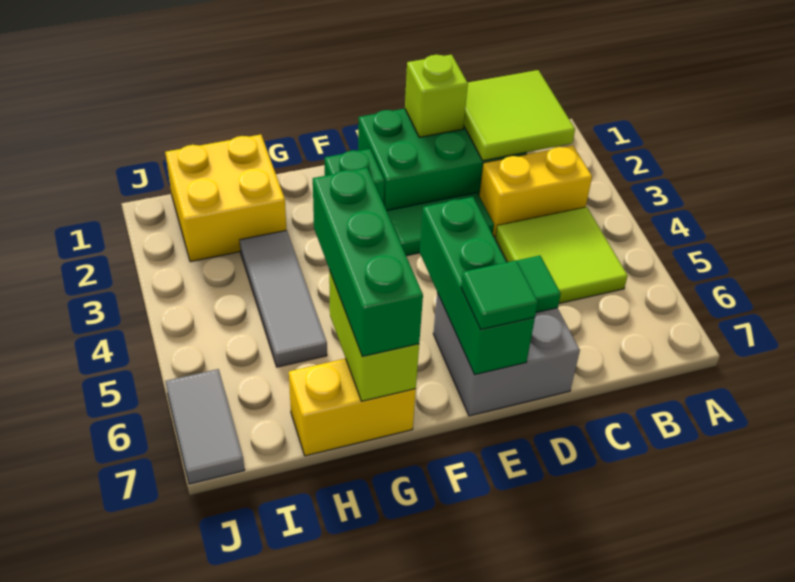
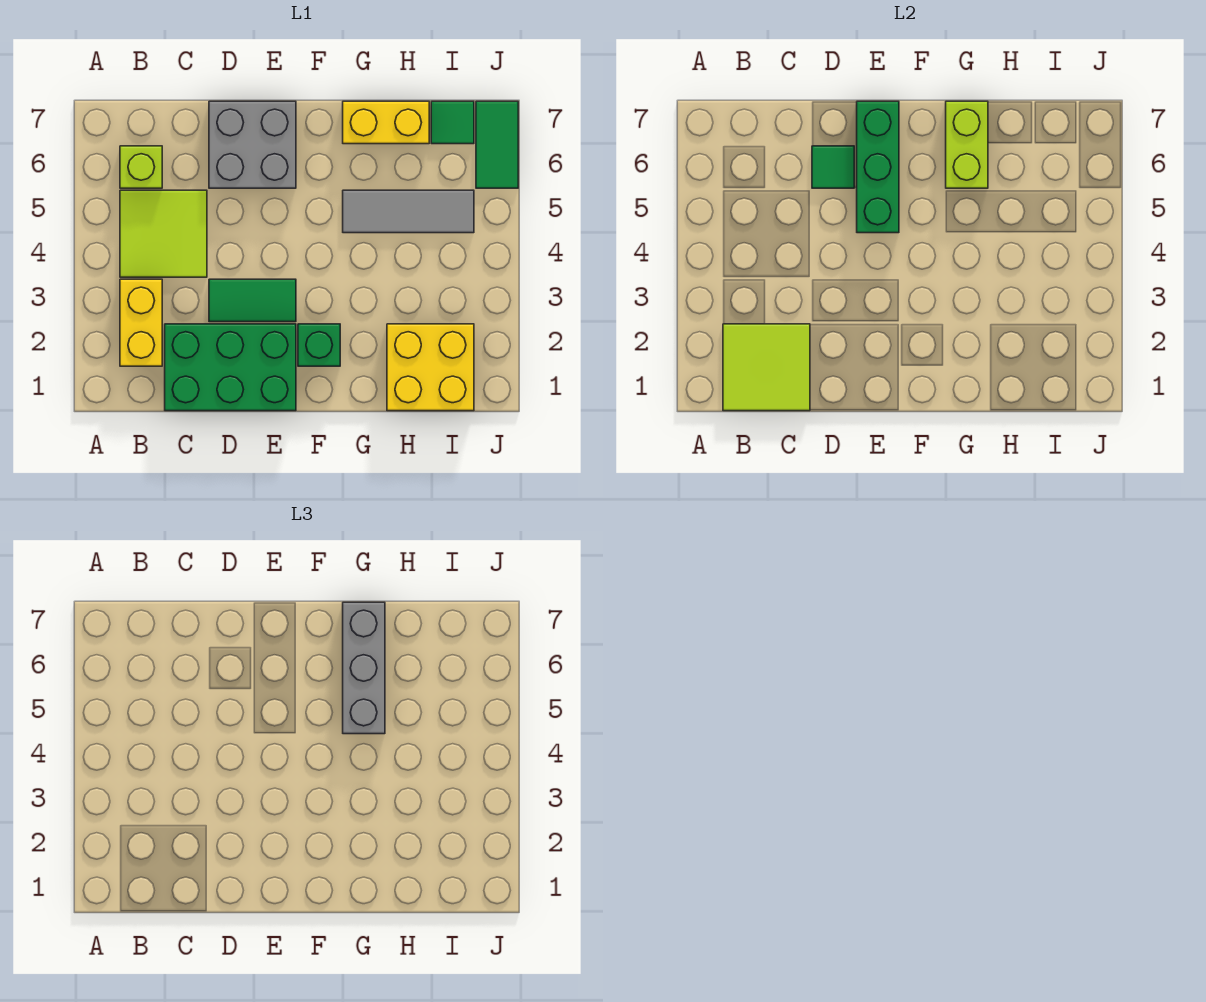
yellow 1x2 brick [479,146,592,237] -> yellow 1x2 brick turned to [120,279,162,366]
lime 1x1 brick [405,55,468,137] -> lime 1x1 brick moved to [120,146,162,188]
green 1x1 tile [461,260,538,330] -> green 1x1 tile moved to [431,101,474,144]
green 1x3 brick [313,168,423,356] -> grey 1x3 brick [343,602,385,734]
grey 1x3 tile [240,230,327,367] -> grey 1x3 tile turned to [343,190,474,233]
grey 1x2 tile [165,369,245,484] -> green 1x2 tile [476,101,518,188]

